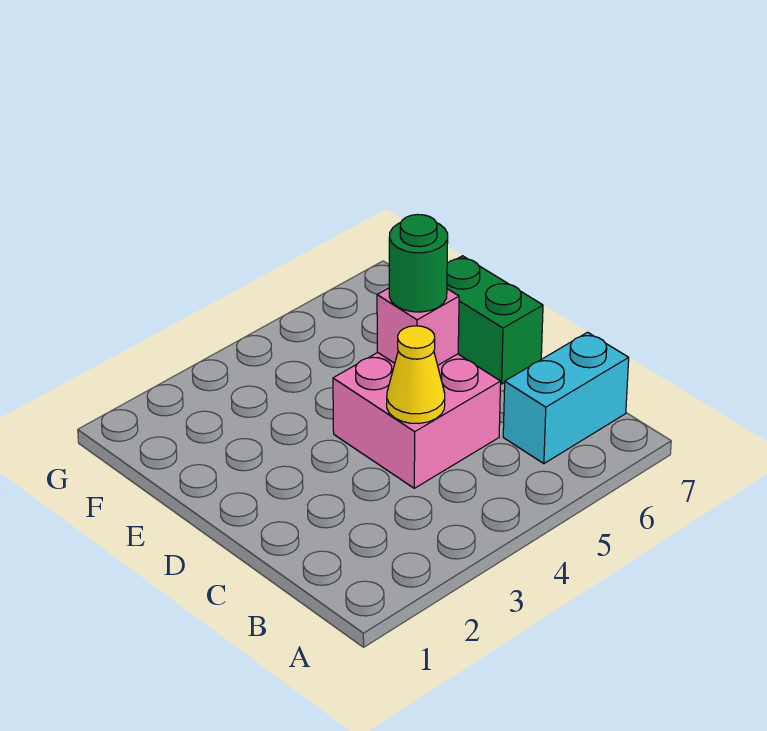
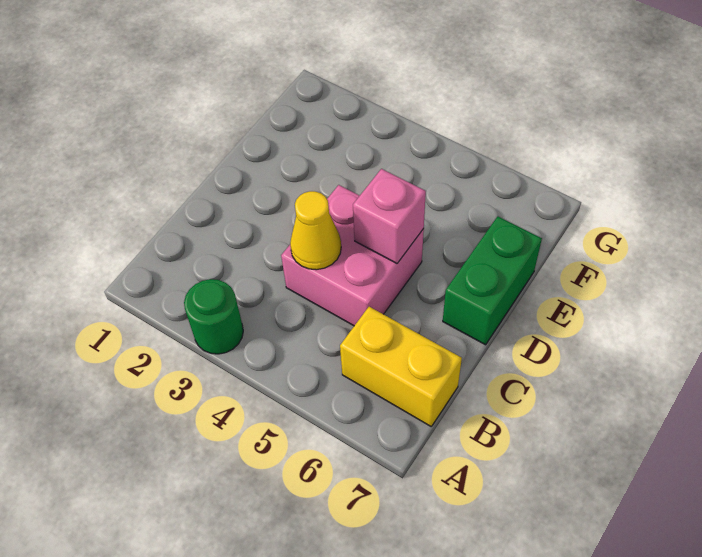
cyan 1x2 brick [503,332,629,464] -> yellow 1x2 brick [340,307,462,426]
green 1x1 round brick [389,214,448,312] -> green 1x1 round brick moved to [184,279,243,354]

